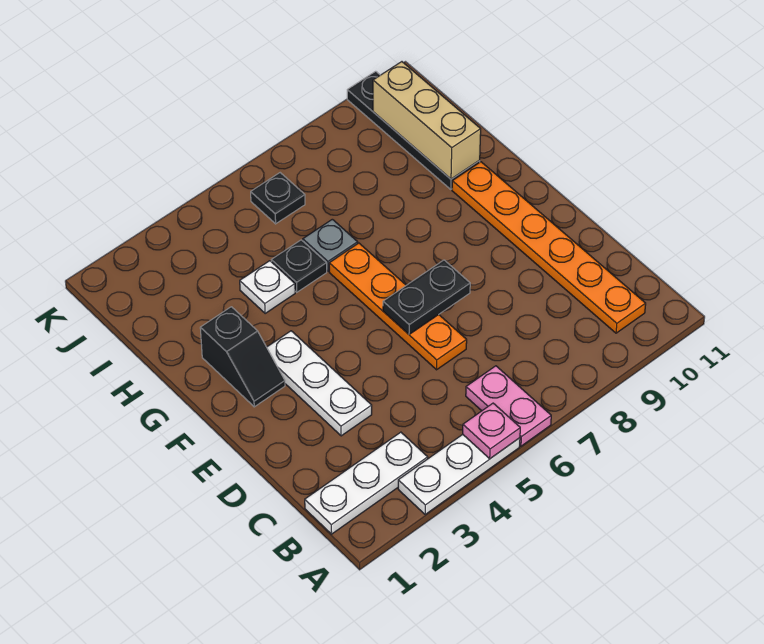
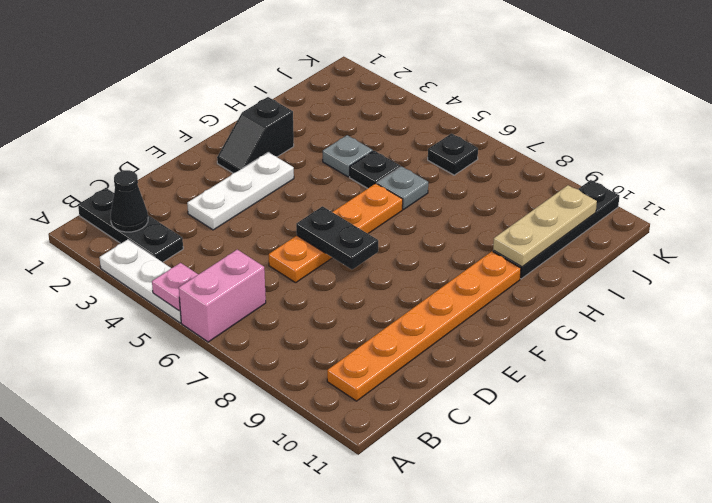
pink 1x2 plate [466,366,551,446] -> pink 1x2 brick [179,250,266,342]
white 1x3 plate [305,432,428,534] -> black 1x3 plate [78,188,183,262]
none -> black 1x1 cone [111,170,148,232]
white 1x1 plate [240,261,295,314] -> grey 1x1 plate [323,135,373,177]
tan 1x3 brick [373,62,481,179] -> tan 1x3 plate [493,185,597,267]

